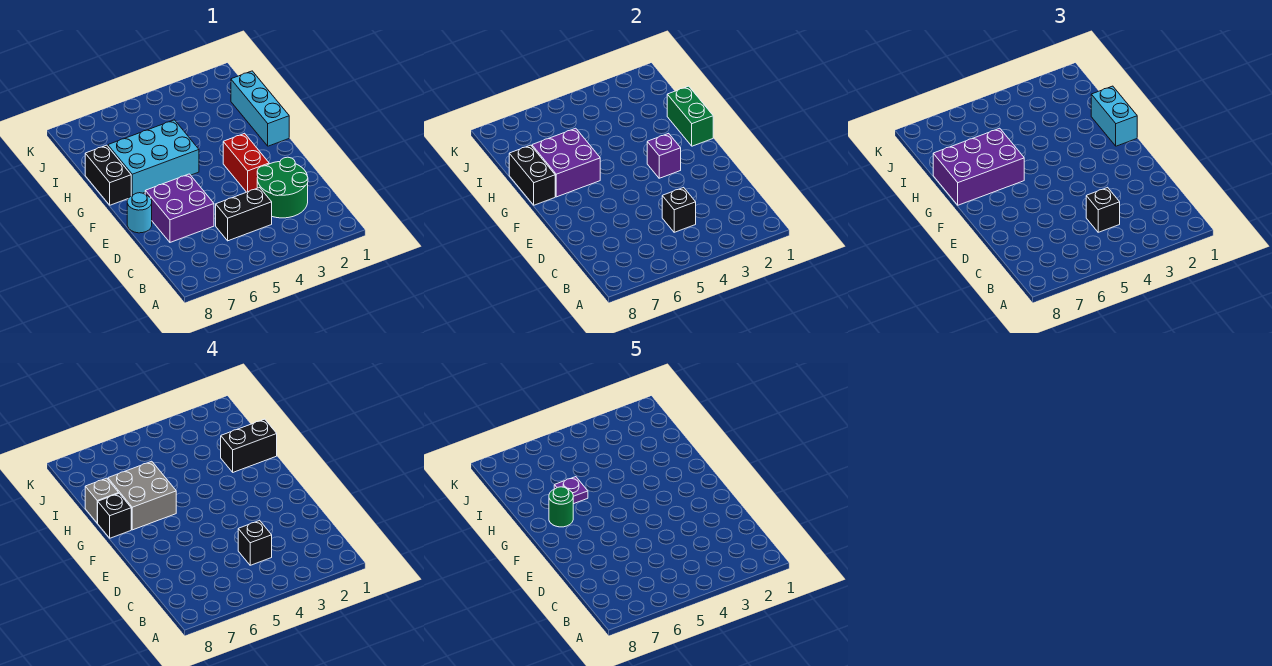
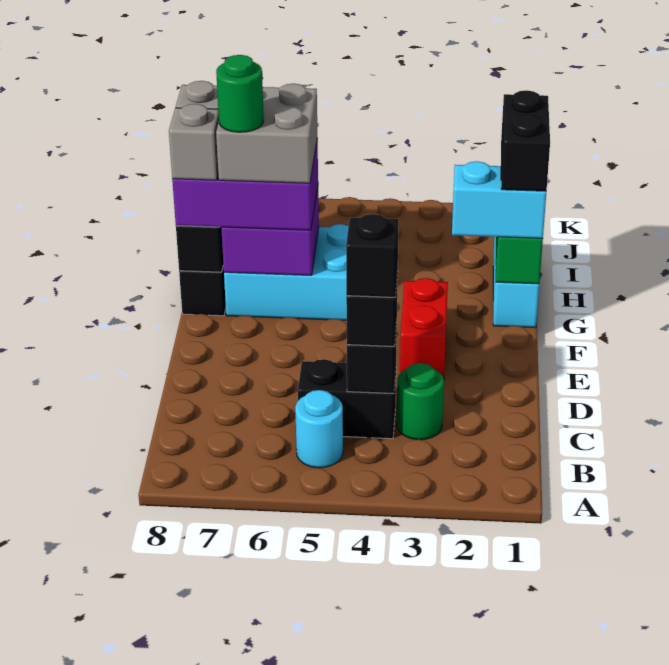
green 2x2 round brick [257,157,308,218] -> green 1x1 round brick [397,363,444,440]
purple 2x2 brick [145,174,214,242] -> none
cyan 1x1 round brick [127,193,152,233] -> cyan 1x1 round brick moved to [295,390,343,468]
purple 1x1 brick [647,133,681,178] -> none
cyan 1x2 brick [1091,86,1137,146] -> cyan 1x2 brick turned to [452,161,546,238]
black 1x1 brick [98,494,131,538] -> grey 1x1 brick [169,104,219,180]
black 1x2 brick [221,419,277,472] -> black 1x2 brick turned to [501,90,550,191]
purple 1x1 plate [554,477,588,504] -> none

